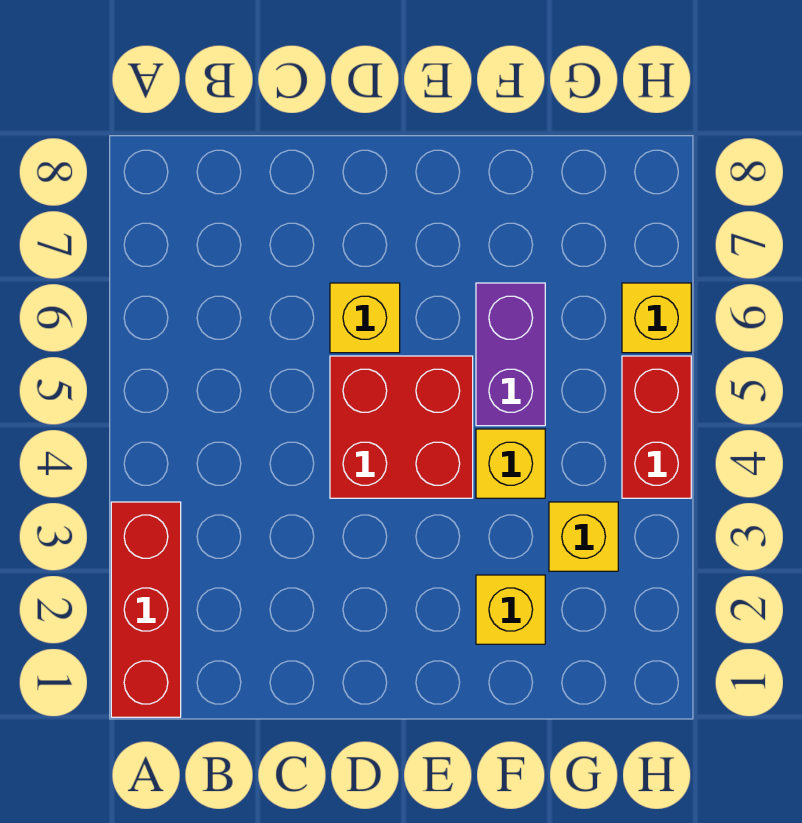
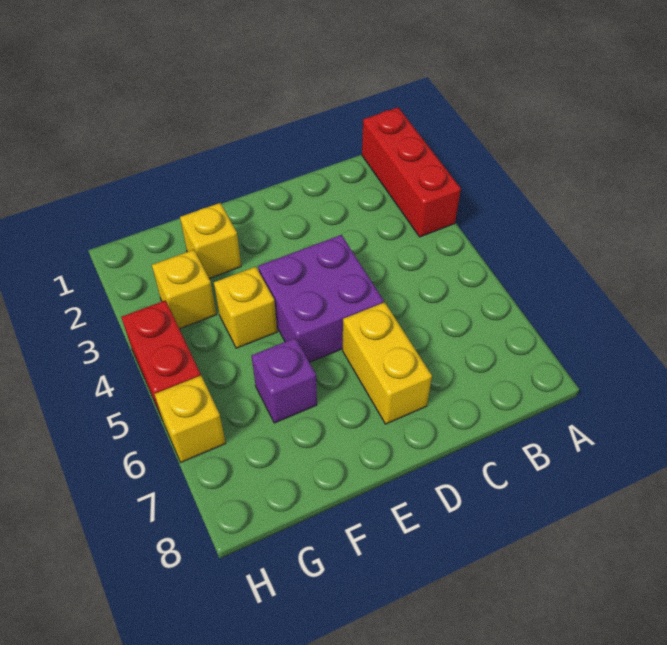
red 2x2 brick [330,356,473,498] -> purple 2x2 brick [258,235,384,362]
yellow 1x1 brick [330,283,400,353] -> yellow 1x2 brick [343,302,432,424]
purple 1x2 brick [476,283,545,426] -> purple 1x1 brick [251,338,317,423]

